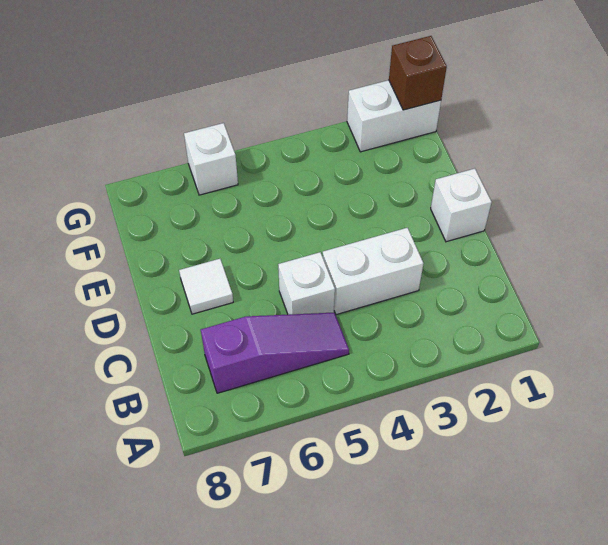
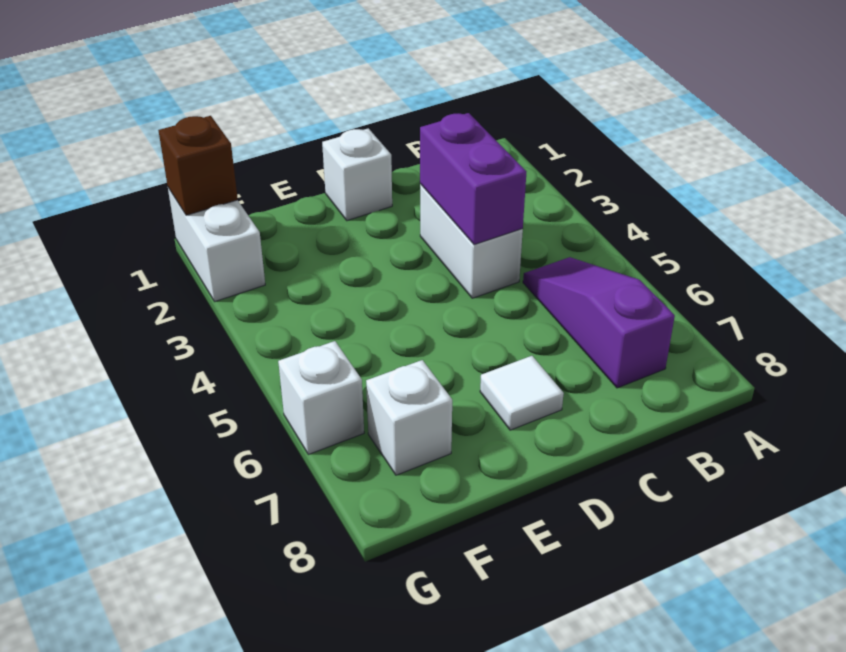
none -> purple 1x2 brick [420,113,527,245]
white 1x1 brick [278,252,335,315] -> white 1x1 brick moved to [366,360,452,475]

